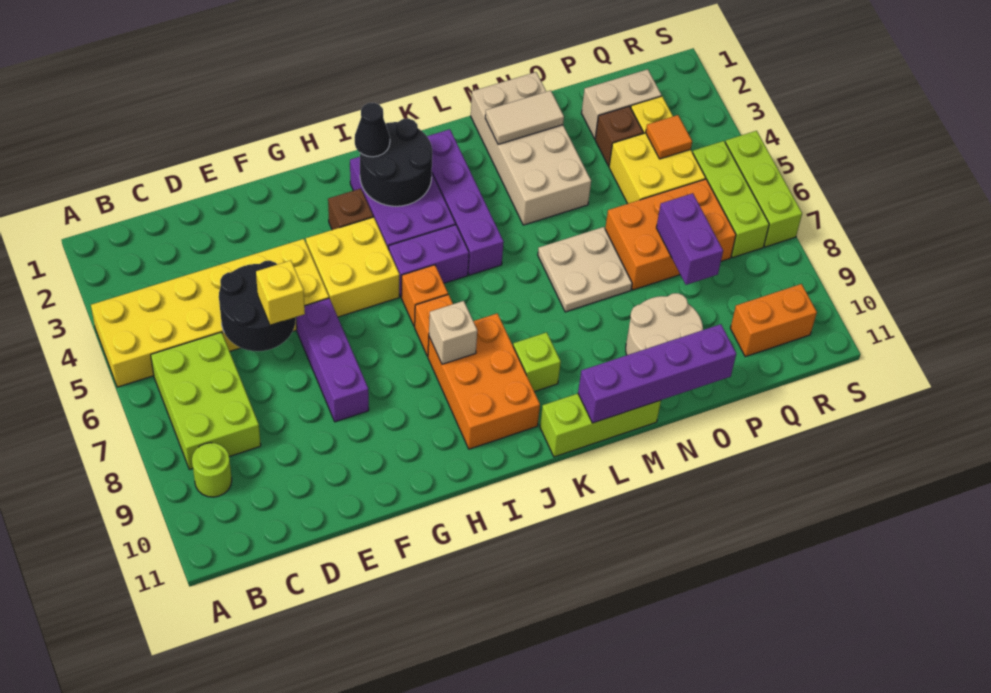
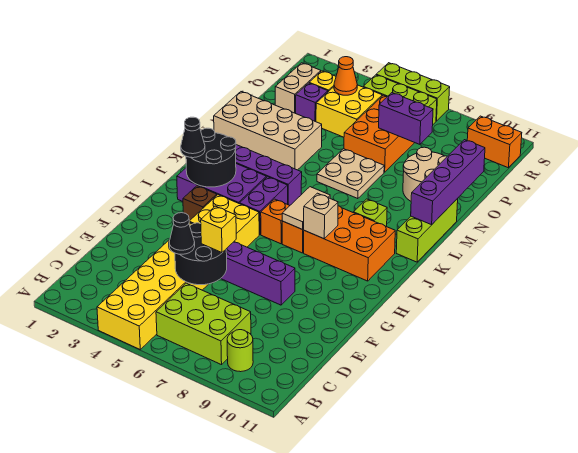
none -> black 1x1 cone [169,213,195,254]
tan 1x2 tile [485,90,564,144] -> tan 1x2 tile moved to [282,187,330,230]
brown 1x1 brick [595,106,643,166] -> purple 1x1 brick [296,83,328,122]
orange 1x1 tile [646,115,692,159] -> orange 1x1 cone [334,57,357,95]
orange 1x2 brick [730,284,817,357] -> orange 1x2 brick turned to [467,116,522,168]

